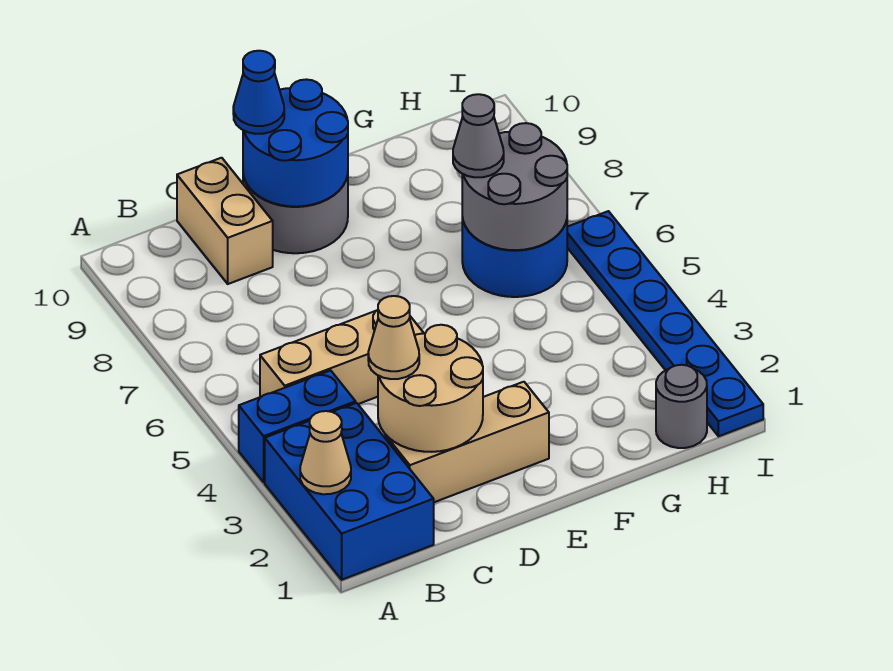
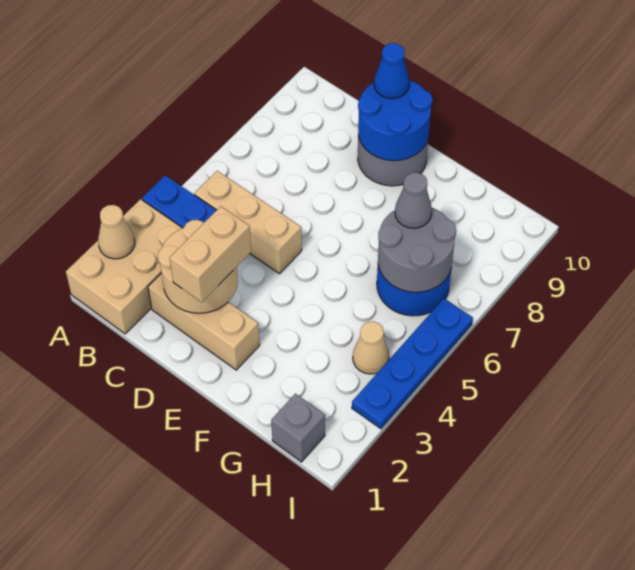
blue 2x3 brick [265,403,434,580] -> tan 2x3 brick [66,199,182,334]
tan 1x1 cone [368,296,419,379] -> tan 1x1 cone moved to [353,321,389,374]
tan 1x2 brick [177,158,273,284] -> tan 1x2 brick moved to [170,206,251,302]
grey 1x1 round brick [656,365,707,448] -> grey 1x1 brick [271,394,325,462]
blue 1x6 plate [567,211,763,436] -> blue 1x4 plate [352,298,473,429]

